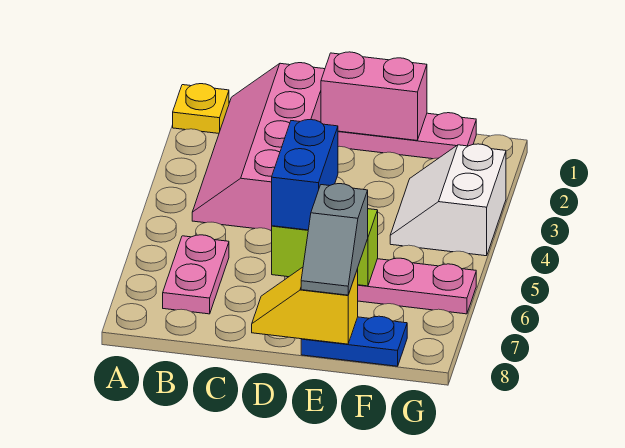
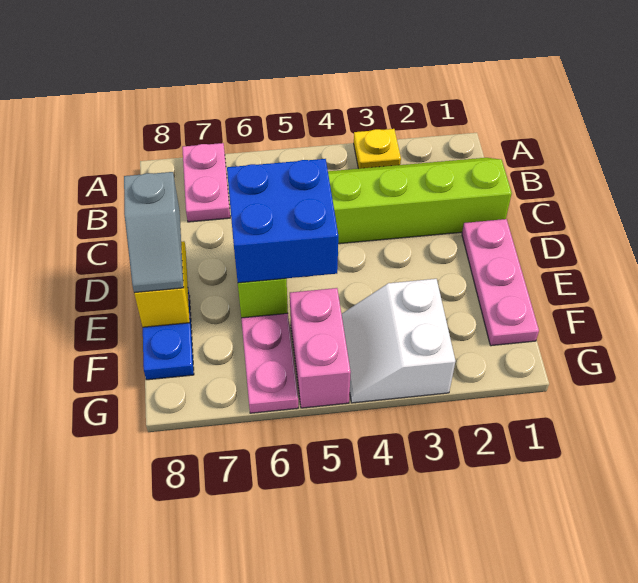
yellow 1x1 plate [173,84,229,133] -> yellow 1x1 plate moved to [354,129,401,169]
pink 2x4 slope [192,63,325,230] -> lime 2x4 slope [328,158,512,244]
pink 1x2 plate [163,235,229,314] -> pink 1x2 plate turned to [182,143,230,222]
pink 1x2 brick [321,52,427,140] -> pink 1x2 brick moved to [290,288,351,408]
blue 1x2 brick [272,120,338,230] -> blue 2x2 brick [227,159,338,283]
grey 1x2 slope [301,184,368,295] -> grey 1x2 slope turned to [124,172,184,293]
white 2x2 slope [390,144,506,256] -> white 2x2 slope turned to [342,279,455,403]

